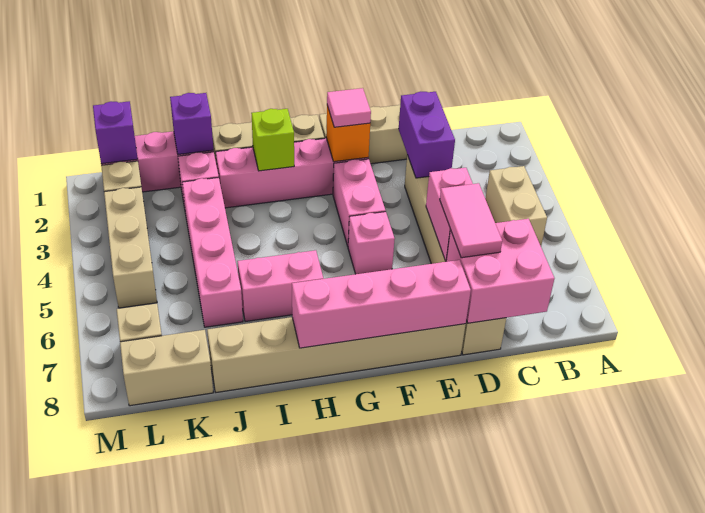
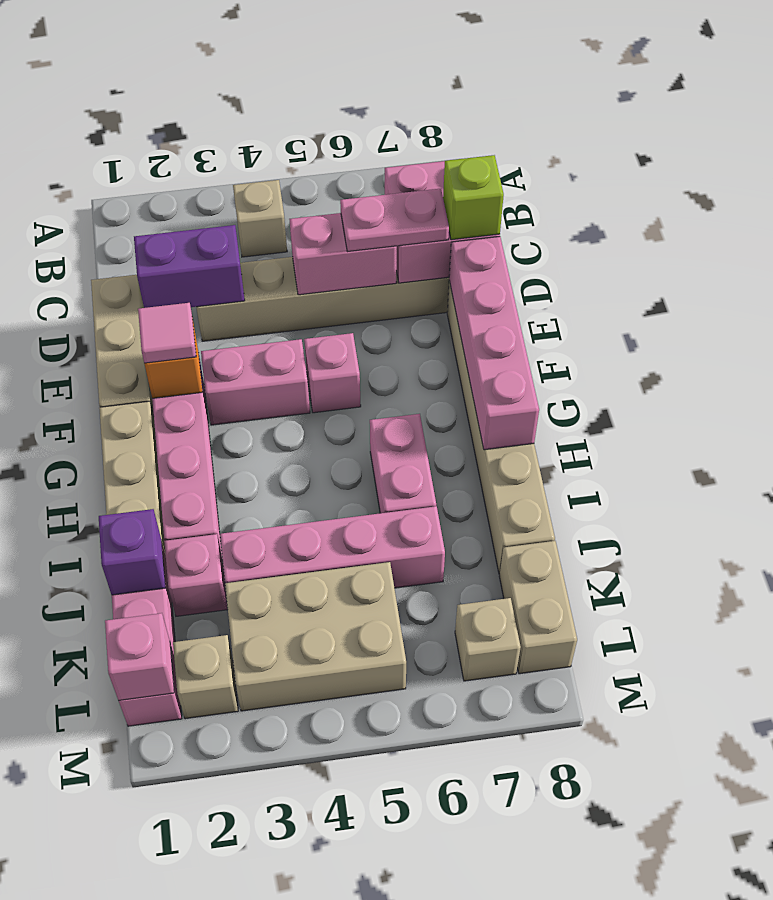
tan 1x2 brick [485,166,547,246] -> tan 1x1 brick [233,180,287,257]
pink 1x2 tile [440,183,502,258] -> pink 1x2 plate [340,189,449,251]
lime 1x1 brick [251,109,294,171] -> lime 1x1 brick moved to [443,155,504,240]
purple 1x1 brick [93,101,138,164] -> pink 1x1 brick [105,613,174,700]
tan 1x3 brick [104,187,157,308] -> tan 2x3 brick [225,562,406,711]

